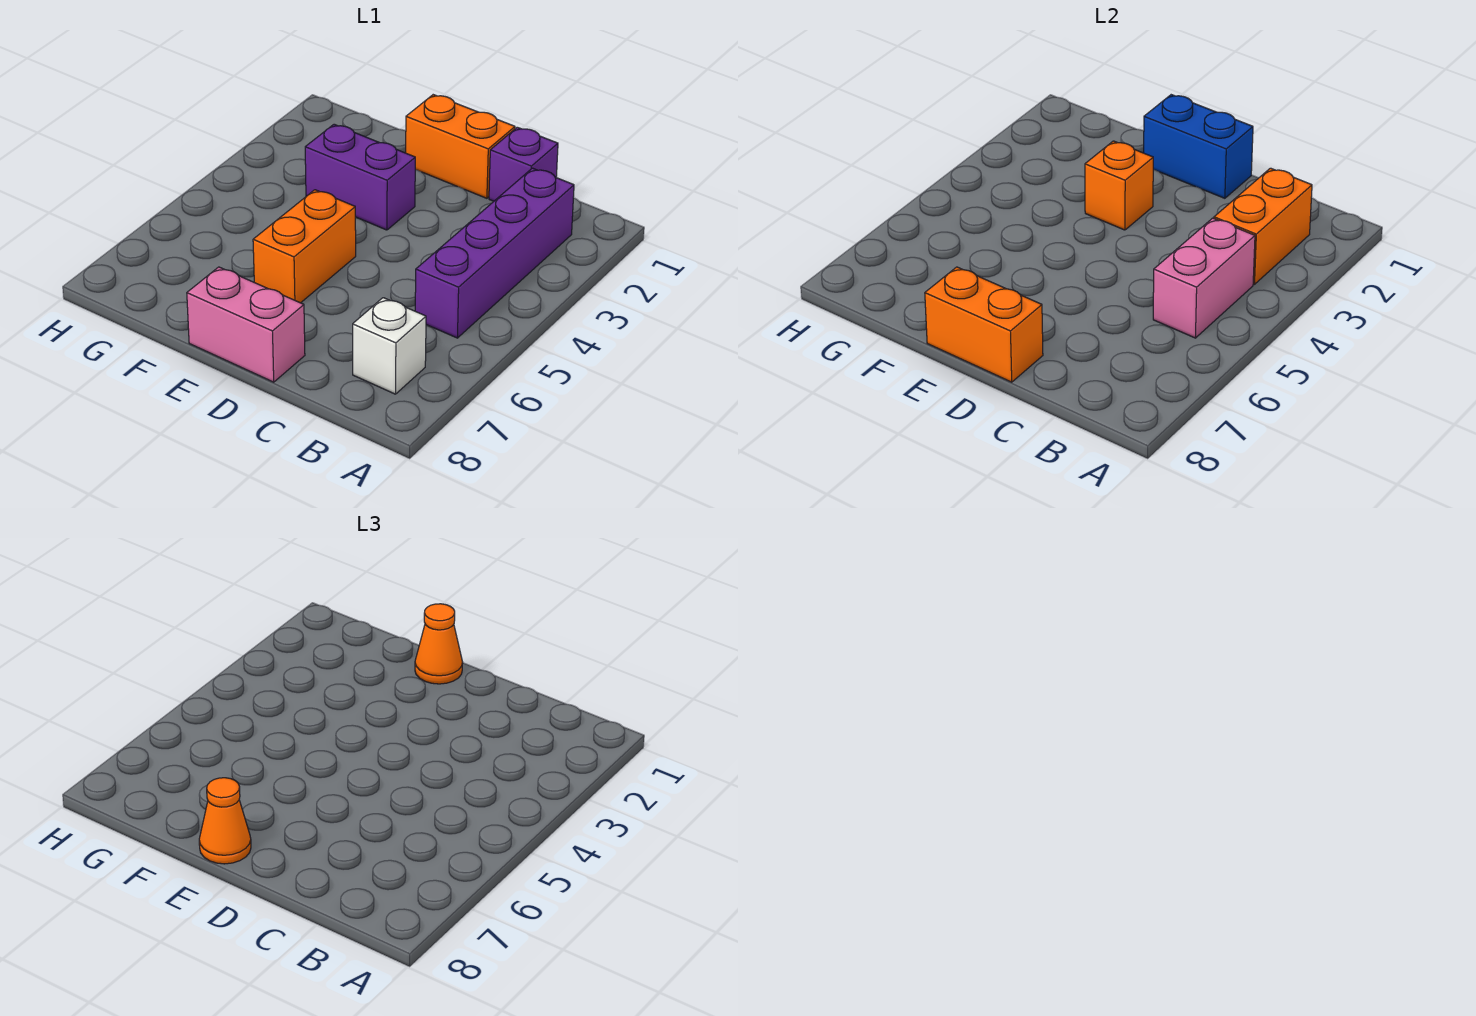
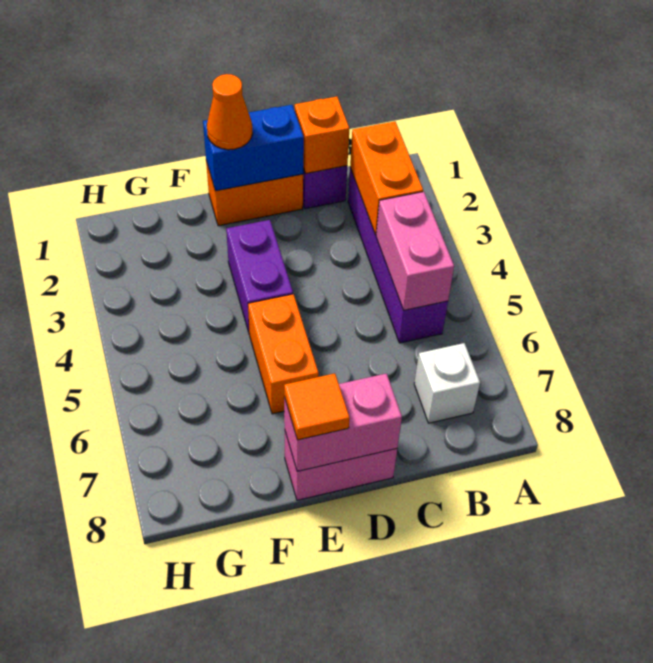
orange 1x2 brick [925,267,1043,382] -> pink 1x2 brick [284,373,402,471]
purple 1x2 brick [305,124,415,230] -> purple 1x2 brick turned to [226,220,293,334]
orange 1x1 brick [1085,141,1153,230] -> orange 1x1 brick moved to [295,96,349,174]
orange 1x1 cone [199,778,251,864] -> orange 1x1 tile [284,373,350,440]

